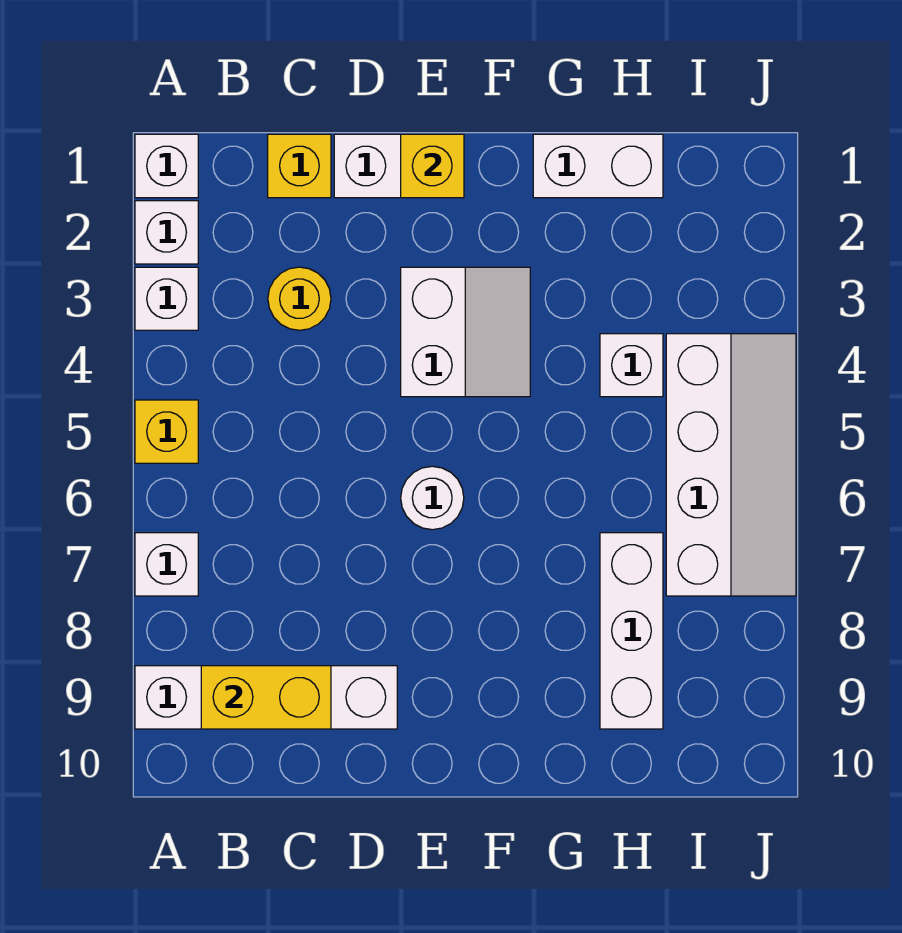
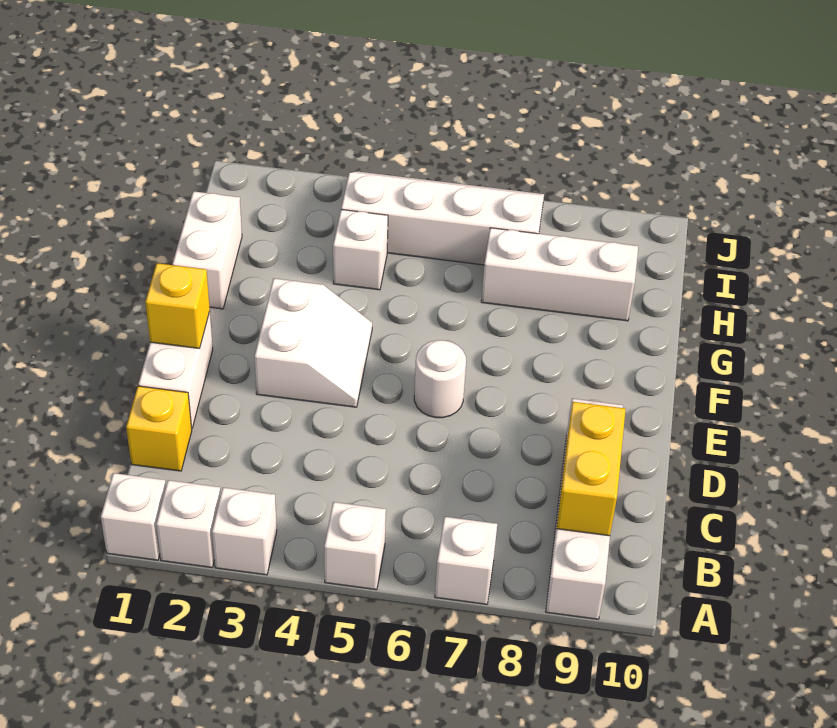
yellow 1x1 brick [135,400,198,463] -> white 1x1 brick [324,502,386,590]
yellow 1x1 round brick [268,267,331,330] -> none
white 2x2 slope [401,267,530,397] -> white 2x2 slope turned to [255,278,372,407]

